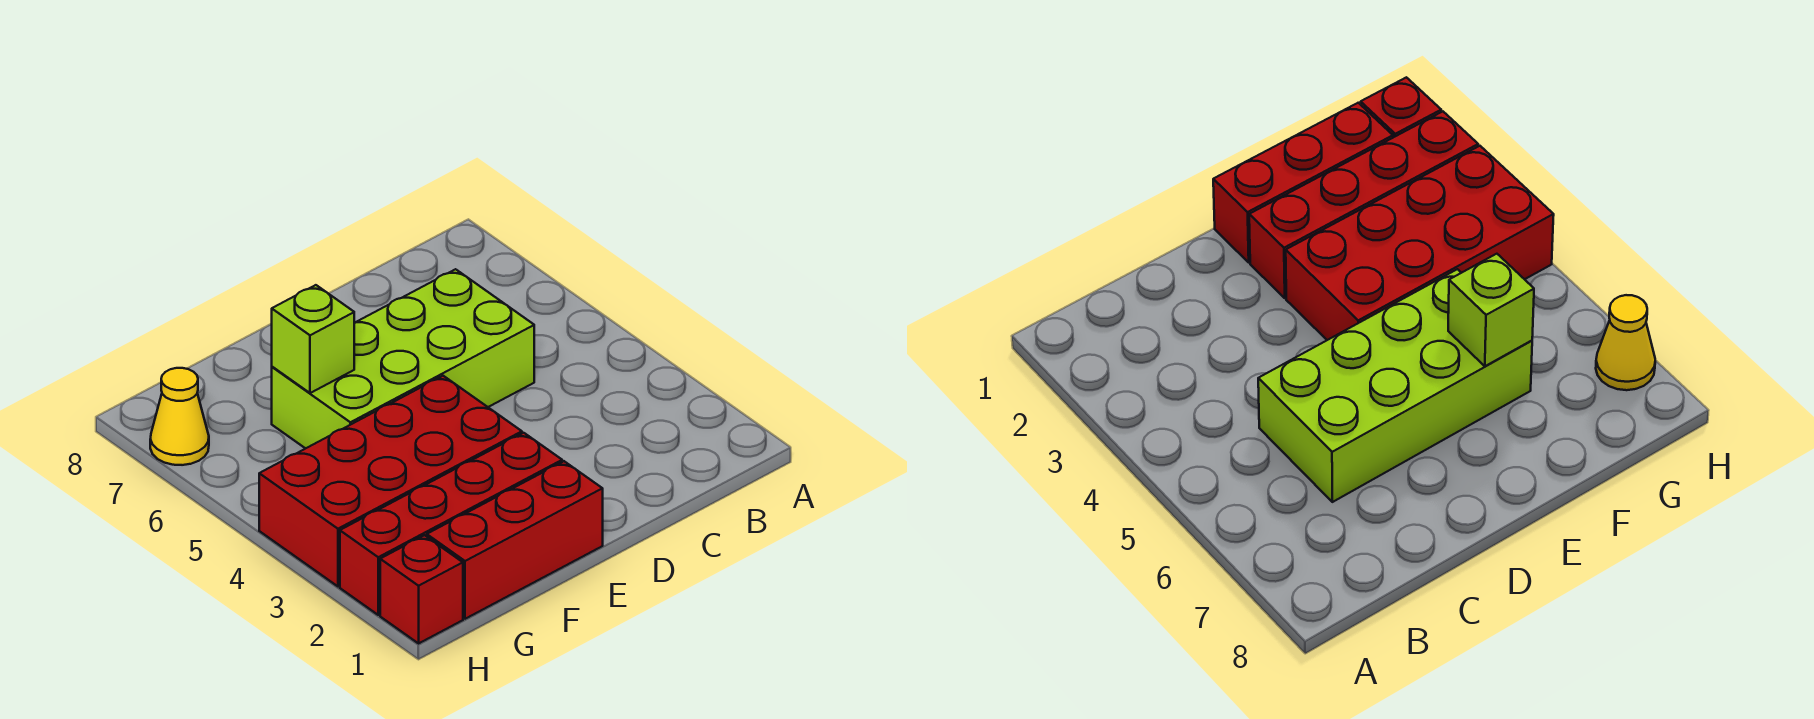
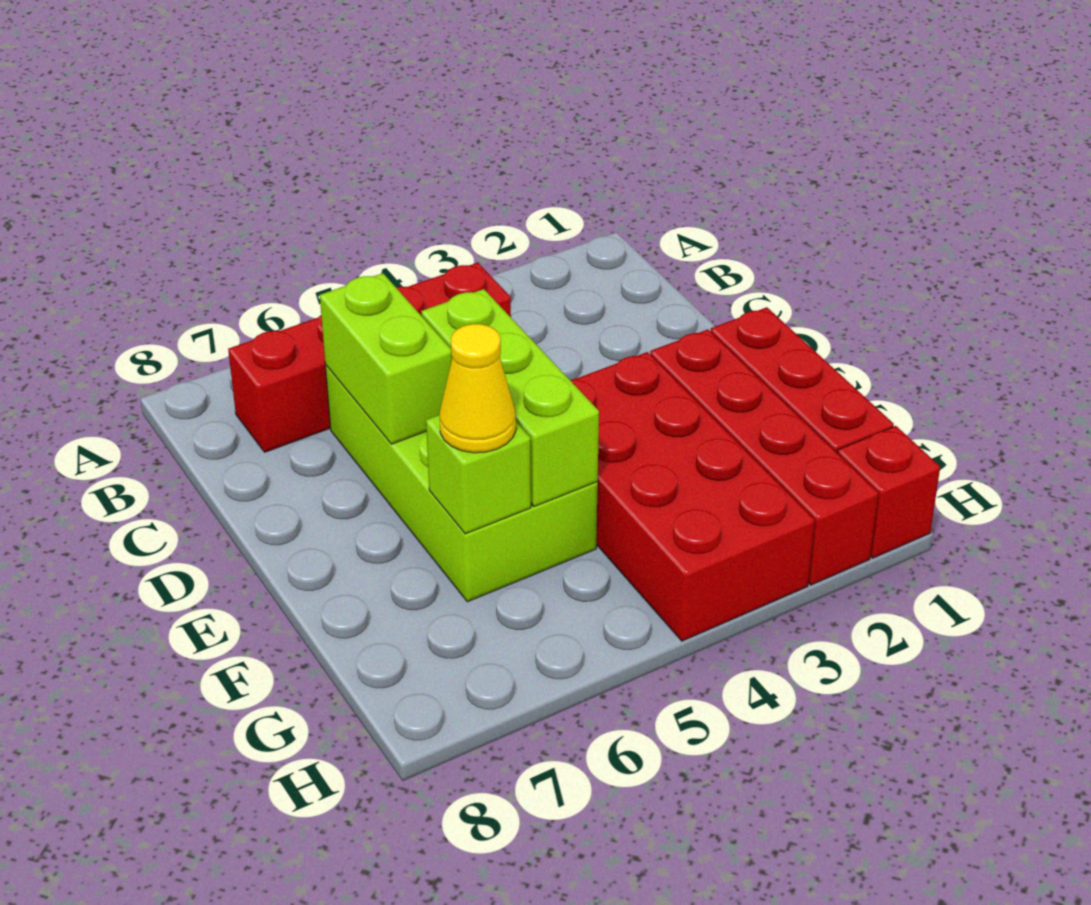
none -> red 1x4 brick [228,263,511,452]
none -> lime 1x2 brick [320,273,452,444]
none -> lime 1x3 brick [421,289,599,507]
yellow 1x1 cone [150,368,209,465] -> yellow 1x1 cone moved to [439,324,516,453]

